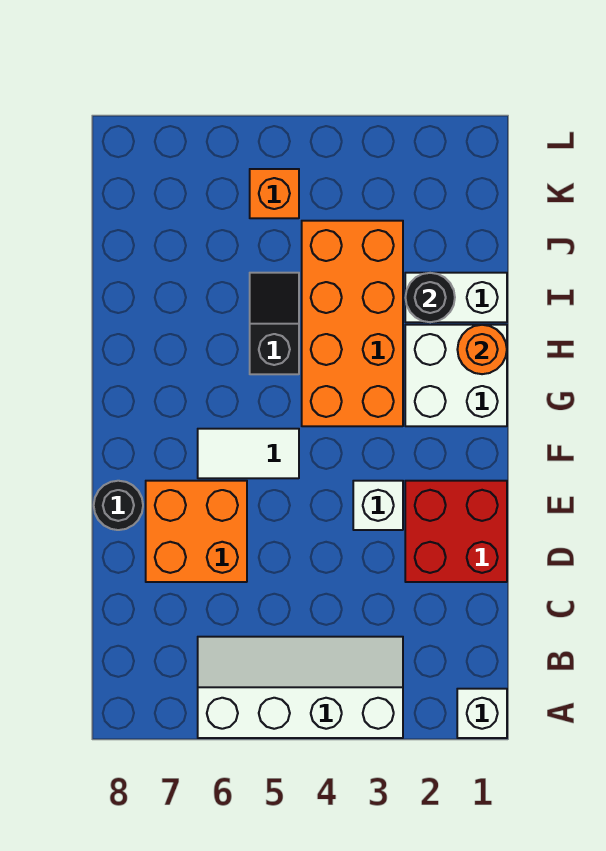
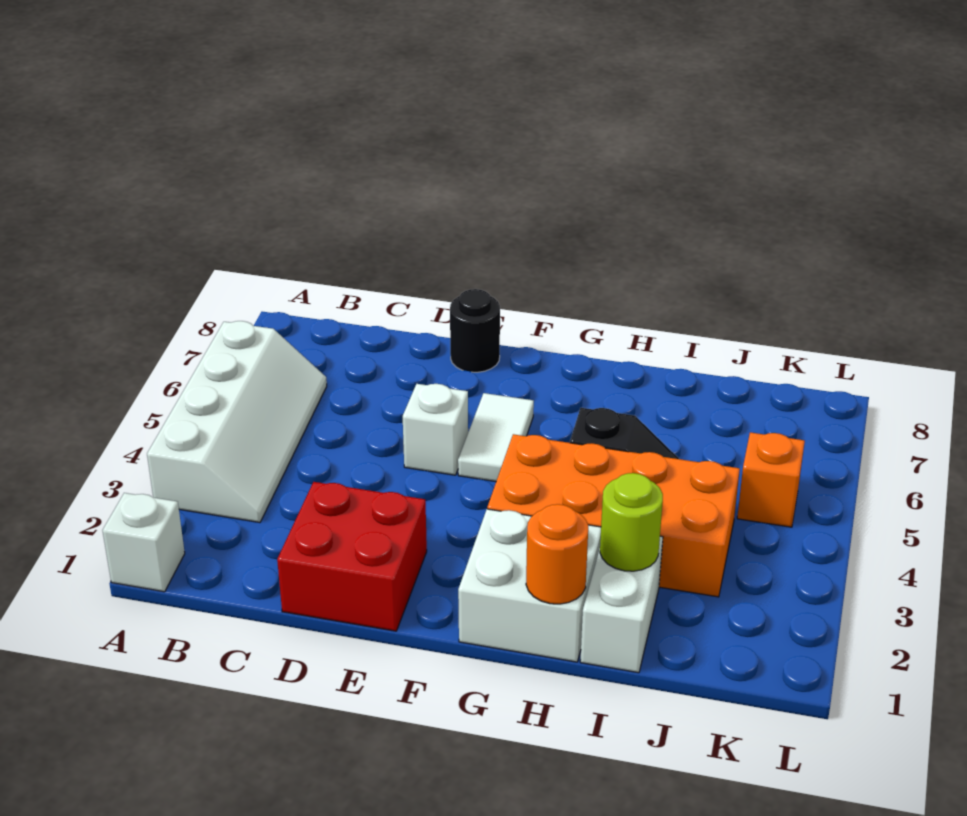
orange 2x2 brick [146,481,247,582] -> none
white 1x1 brick [353,481,403,530] -> white 1x1 brick moved to [403,384,468,475]
black 1x1 round brick [405,273,455,322] -> lime 1x1 round brick [600,473,663,571]

